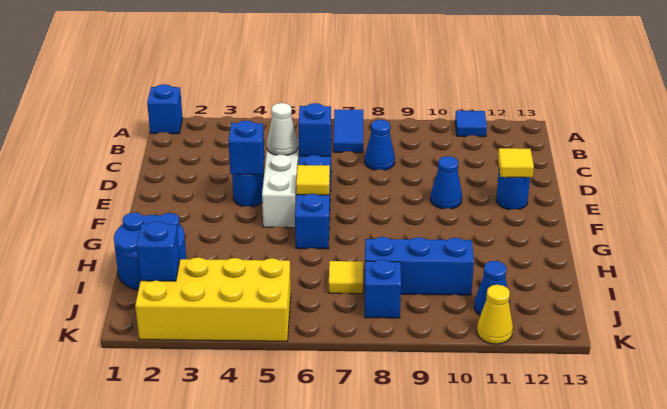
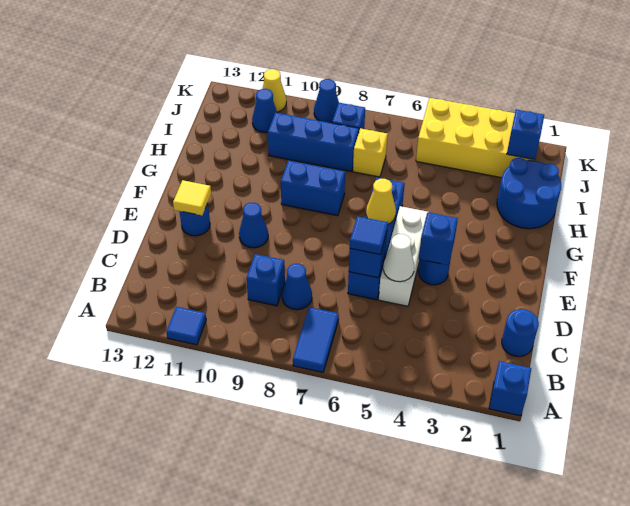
none -> blue 1x1 round brick [502,309,539,357]
none -> blue 1x1 brick [246,254,285,306]
none -> blue 1x1 tile [350,216,388,255]
yellow 1x1 tile [296,165,330,195] -> yellow 1x1 cone [366,179,396,224]
none -> blue 1x2 brick [281,160,345,216]
yellow 1x1 tile [329,261,363,294] -> yellow 1x1 brick [353,128,388,177]
none -> blue 1x1 cone [314,79,339,123]

